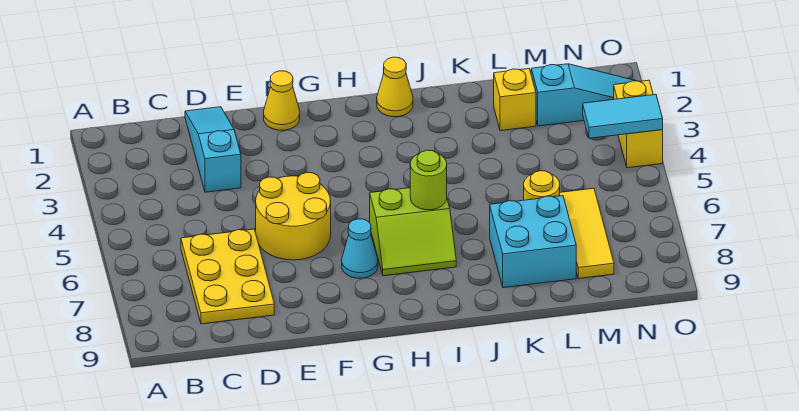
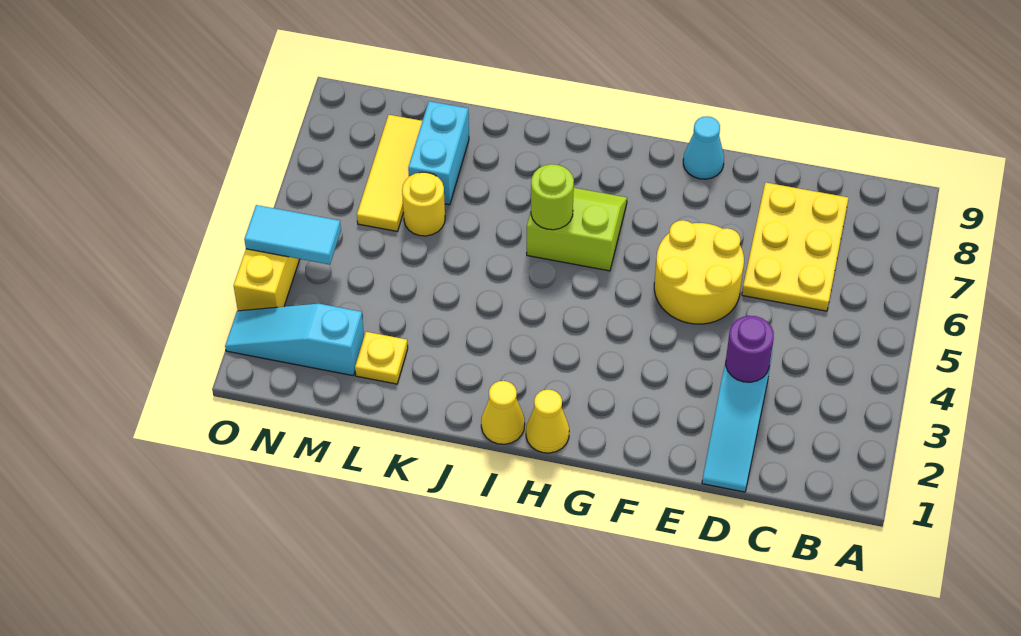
none -> purple 1x1 round brick [726,316,774,382]
yellow 1x1 cone [264,71,300,130] -> yellow 1x1 cone moved to [526,389,569,453]
cyan 1x1 cone [342,219,378,278] -> cyan 1x1 cone moved to [683,116,724,179]
cyan 2x2 brick [490,196,576,288] -> cyan 1x2 brick [408,101,469,205]
yellow 1x1 brick [494,69,536,131] -> yellow 1x1 plate [355,332,408,384]

